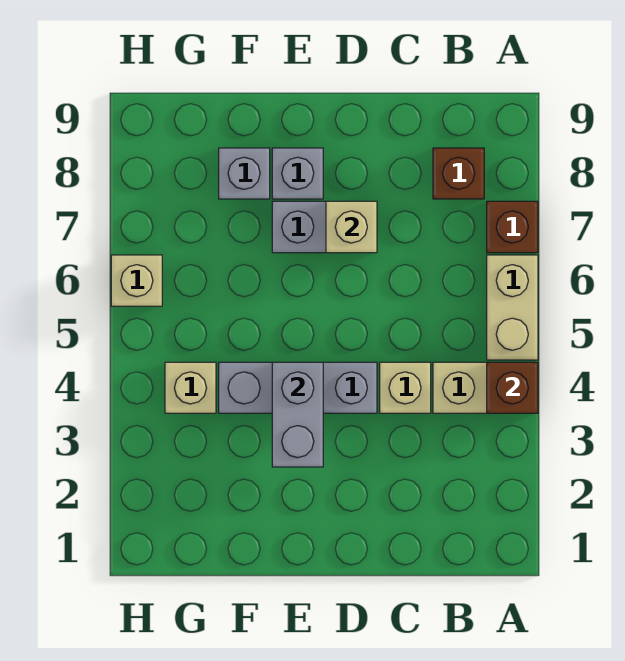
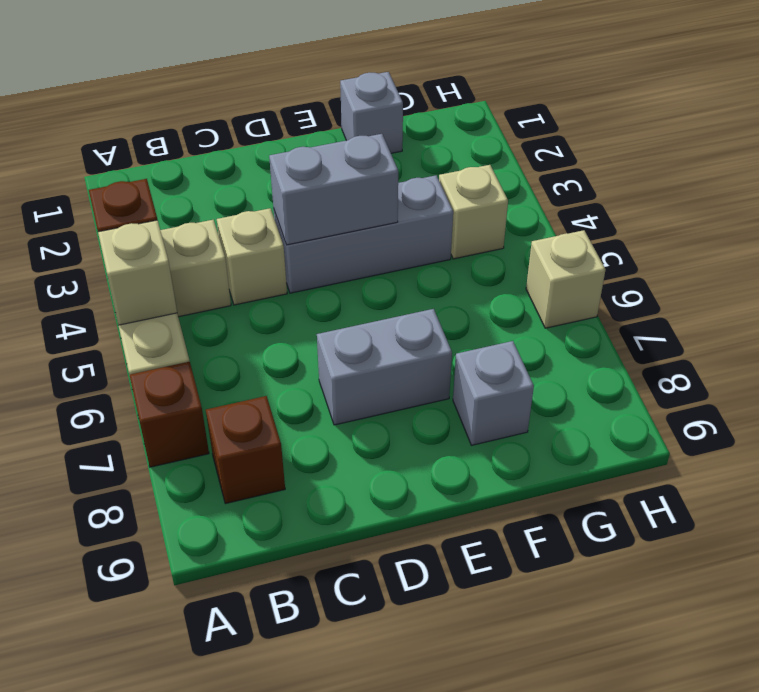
tan 1x1 brick [326,201,377,253] -> tan 1x1 brick moved to [98,220,177,325]
grey 1x2 brick [272,362,323,467] -> grey 1x2 brick turned to [269,134,398,245]
grey 1x1 brick [272,148,323,199] -> grey 1x1 brick moved to [340,72,403,153]

